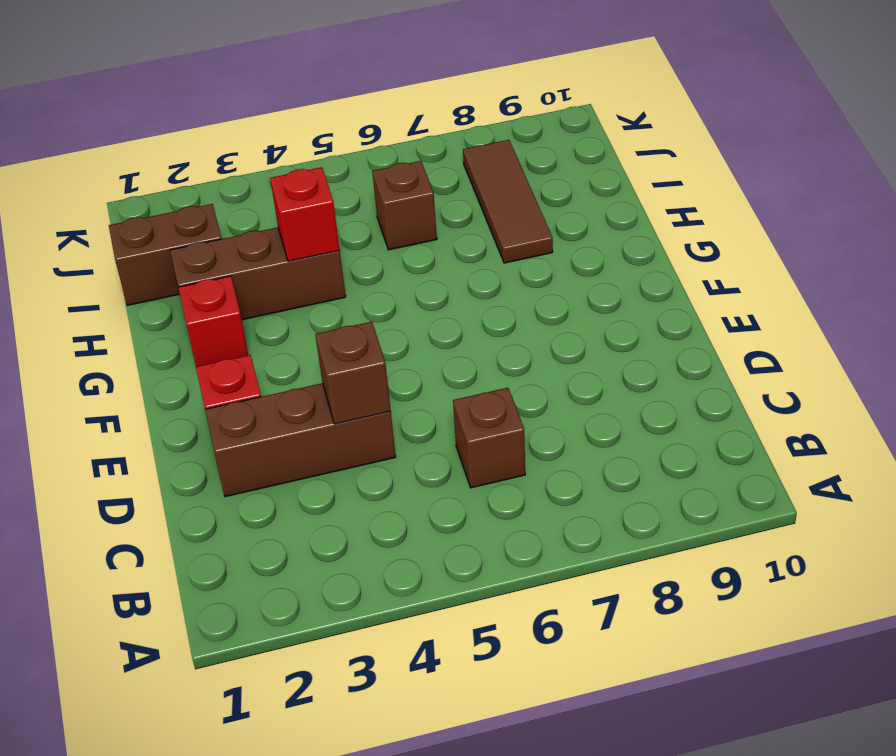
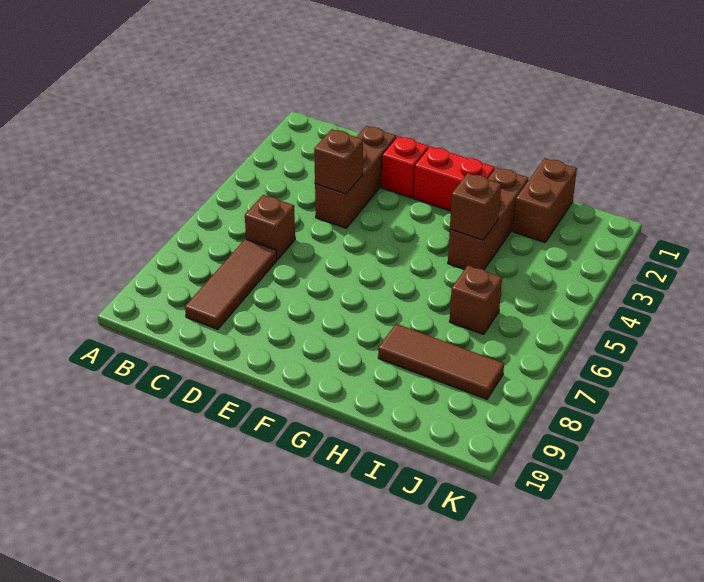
none -> brown 1x3 tile [185,239,277,329]
red 1x1 brick [178,276,248,367] -> red 1x2 brick [414,146,495,211]
red 1x1 brick [270,167,340,261] -> brown 1x1 brick [450,173,501,240]

